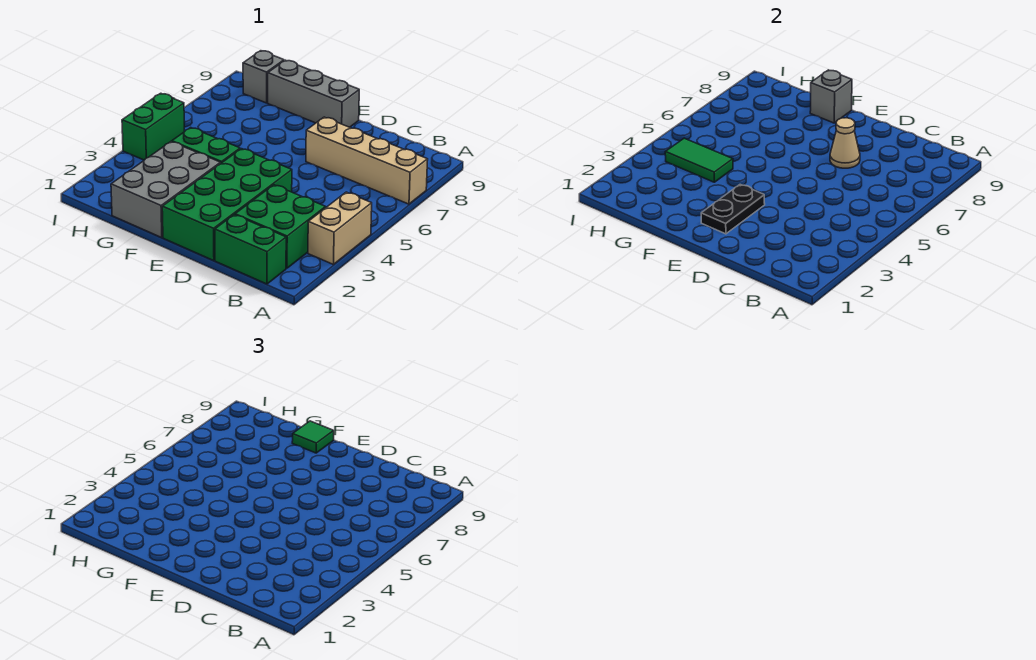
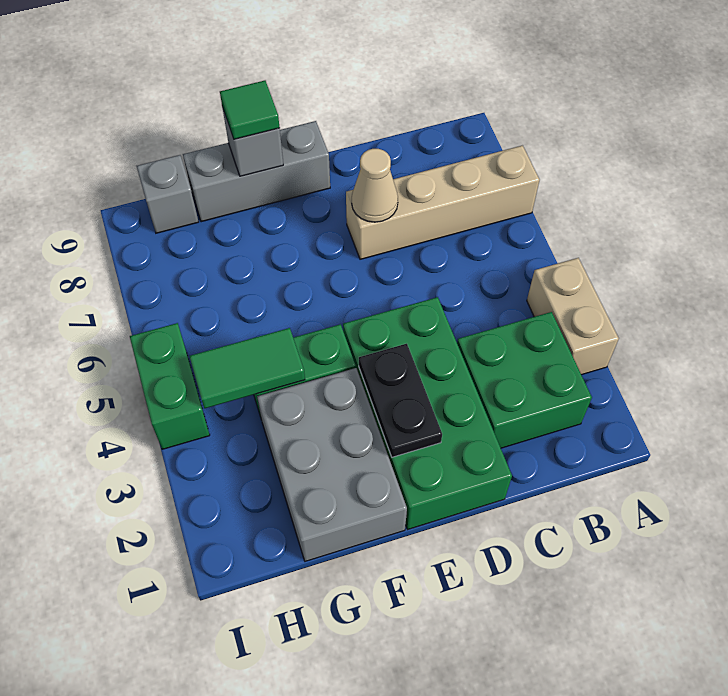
green 1x2 brick [215,215,286,284] -> none

